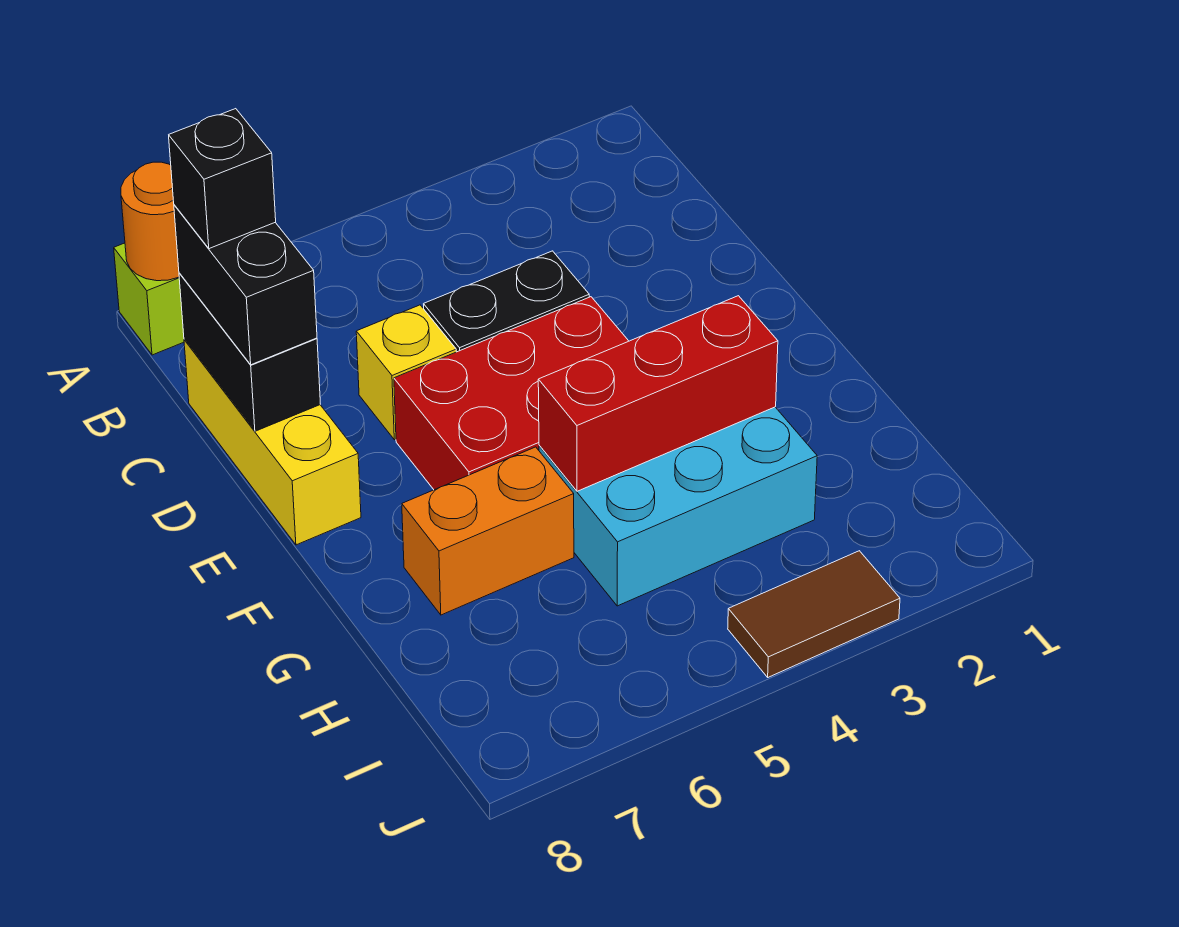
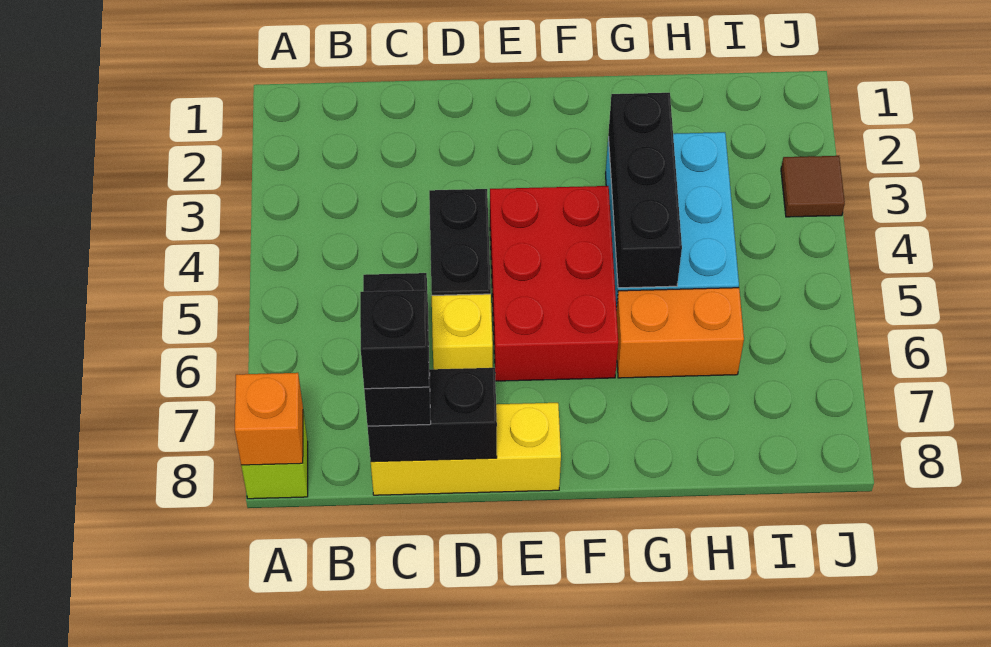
orange 1x1 round brick [121,162,179,281] -> orange 1x1 brick [235,373,303,465]
black 1x2 brick [174,205,317,365] -> black 1x2 brick turned to [363,273,431,426]
red 1x3 brick [538,296,778,491] -> black 1x3 brick [608,93,682,288]
orange 1x2 brick [402,447,574,615] -> orange 1x2 brick turned to [616,288,744,378]
brown 1x2 tile [728,551,900,677] -> brown 1x1 tile [781,156,845,217]

